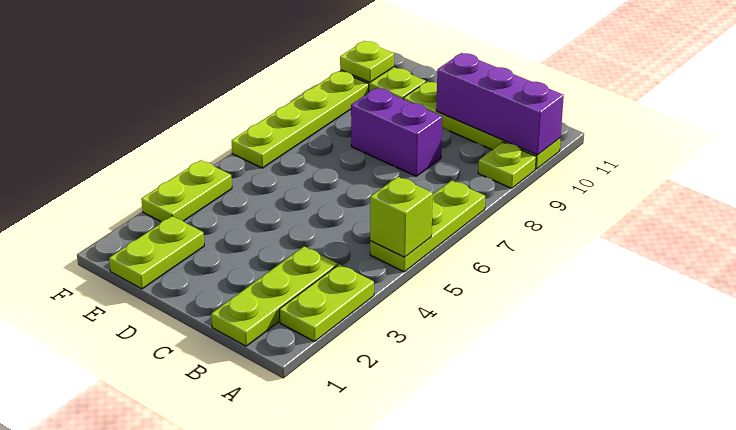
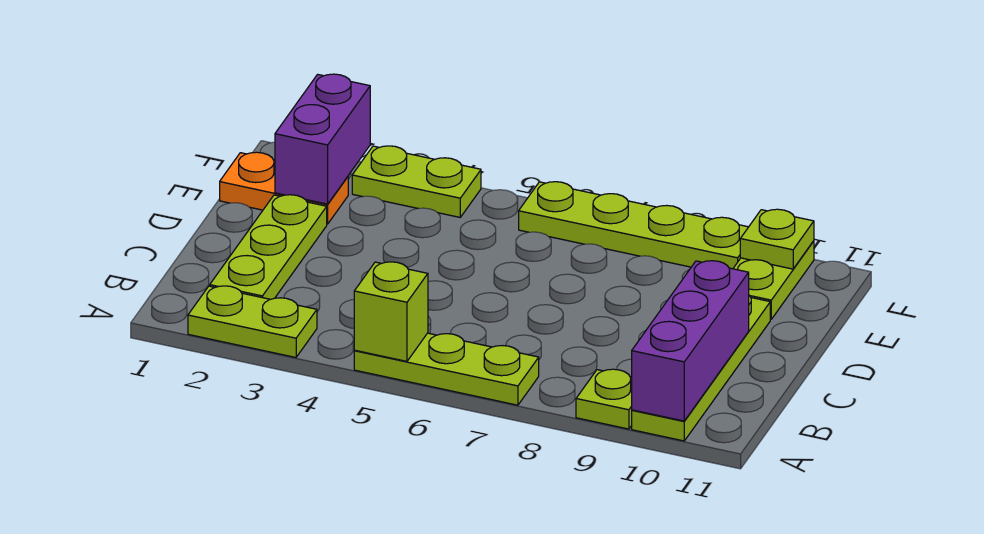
lime 1x3 plate [211,246,338,346] -> lime 1x3 plate turned to [210,195,327,299]
purple 1x2 brick [351,88,442,176] -> purple 1x2 brick moved to [275,74,370,204]
lime 1x2 plate [109,216,204,289] -> orange 1x2 plate [220,152,348,224]

